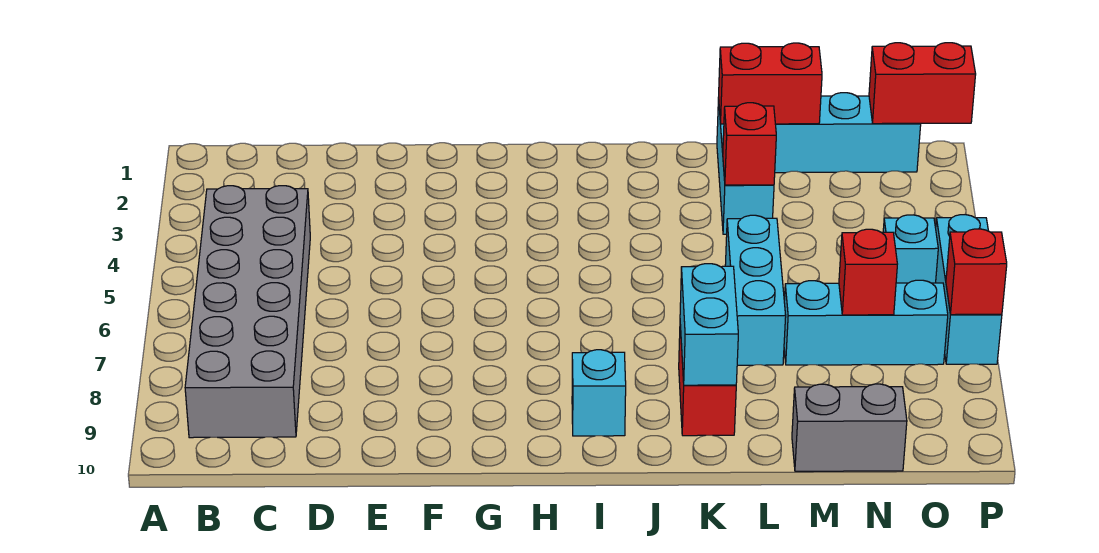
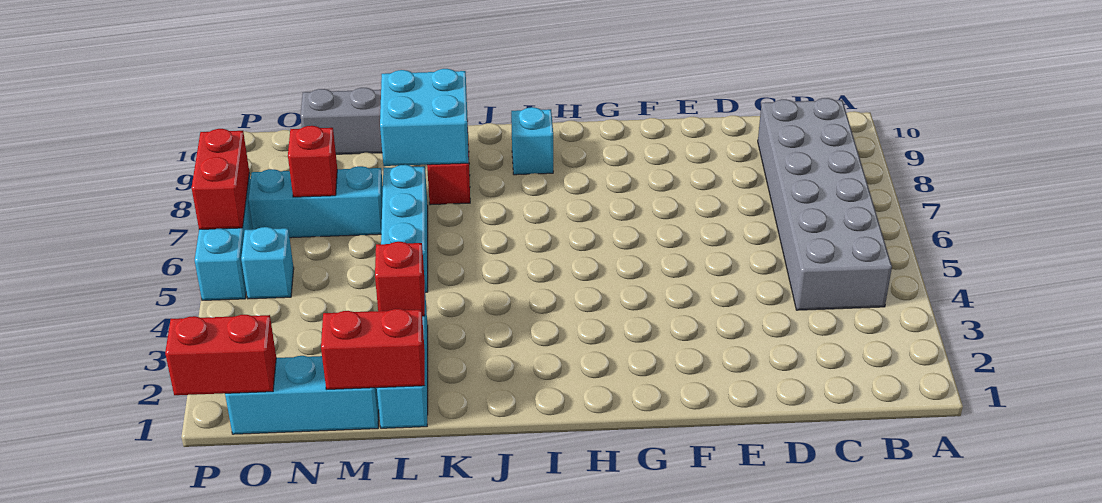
cyan 1x2 brick [680,264,738,385] -> cyan 2x2 brick [380,69,469,166]
red 1x1 brick [946,229,1007,315] -> red 1x2 brick [192,129,249,229]

